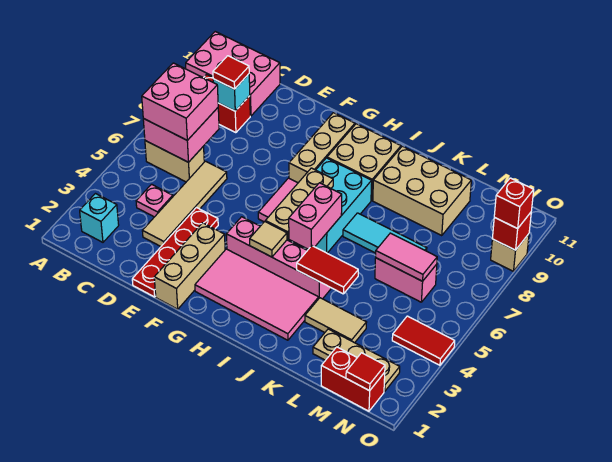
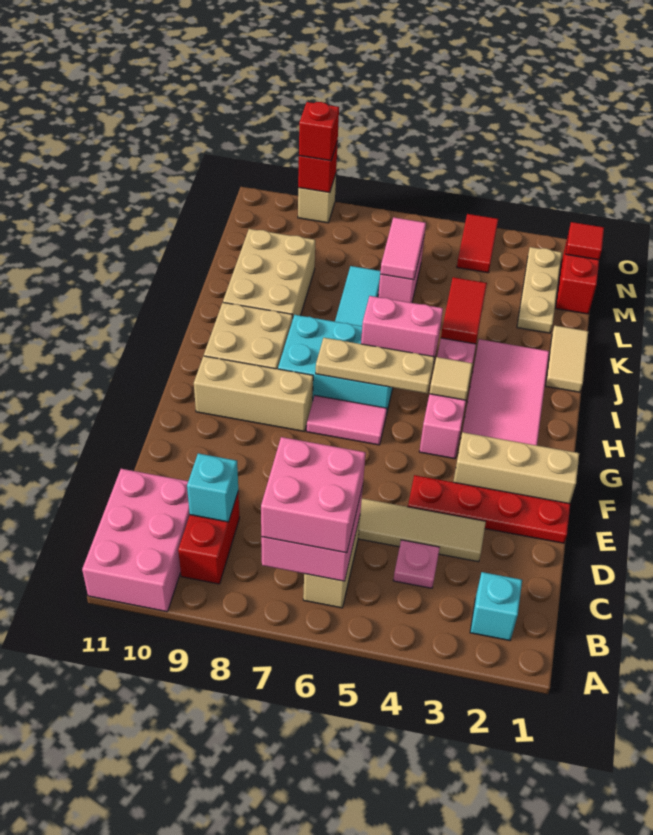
red 1x1 tile [213,56,249,89] -> none
tan 1x2 tile [305,298,367,343] -> tan 1x2 tile moved to [545,326,588,392]

